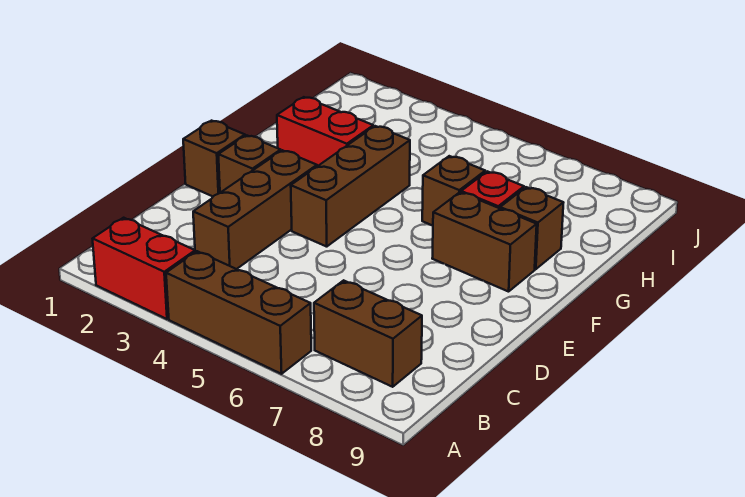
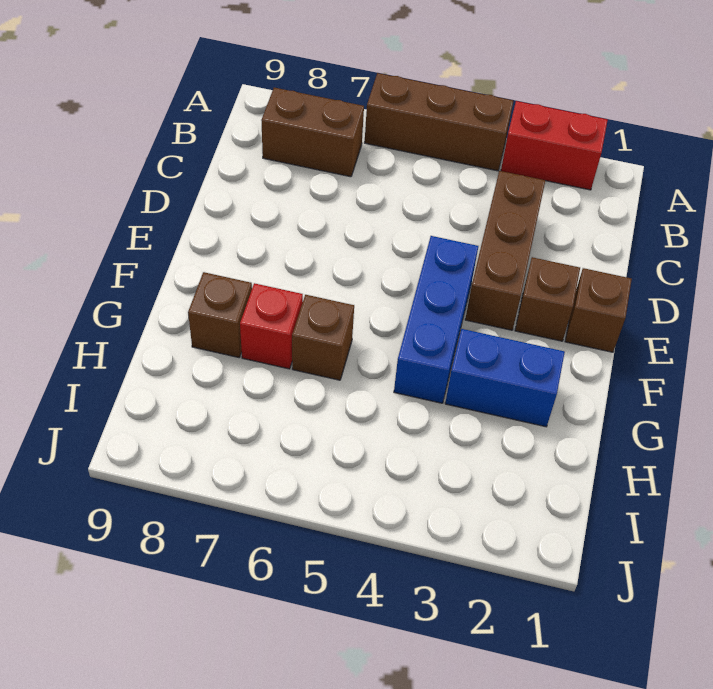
brown 1x3 brick [291,126,410,247] -> blue 1x3 brick [394,236,478,403]
brown 1x2 brick [432,192,537,292] -> none
red 1x2 brick [277,97,373,166] -> blue 1x2 brick [445,329,565,427]

